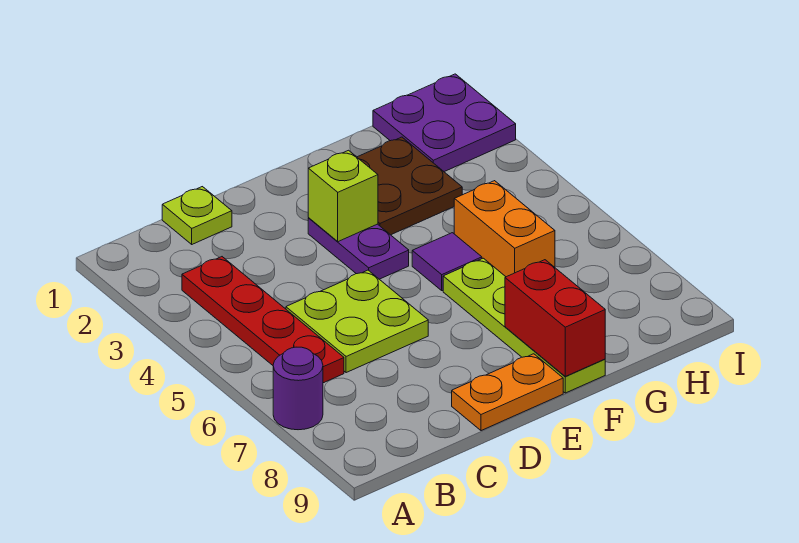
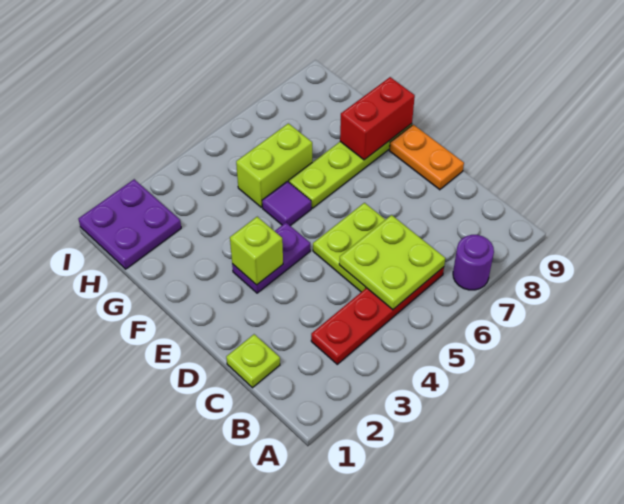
none -> lime 2x2 plate [339,215,445,310]
brown 2x2 plate [357,137,462,235] -> none
orange 1x2 brick [454,181,555,277] -> lime 1x2 brick [236,123,312,207]

